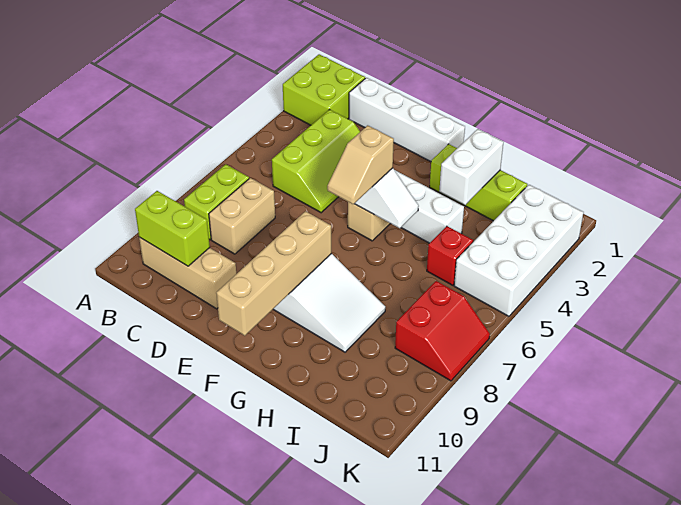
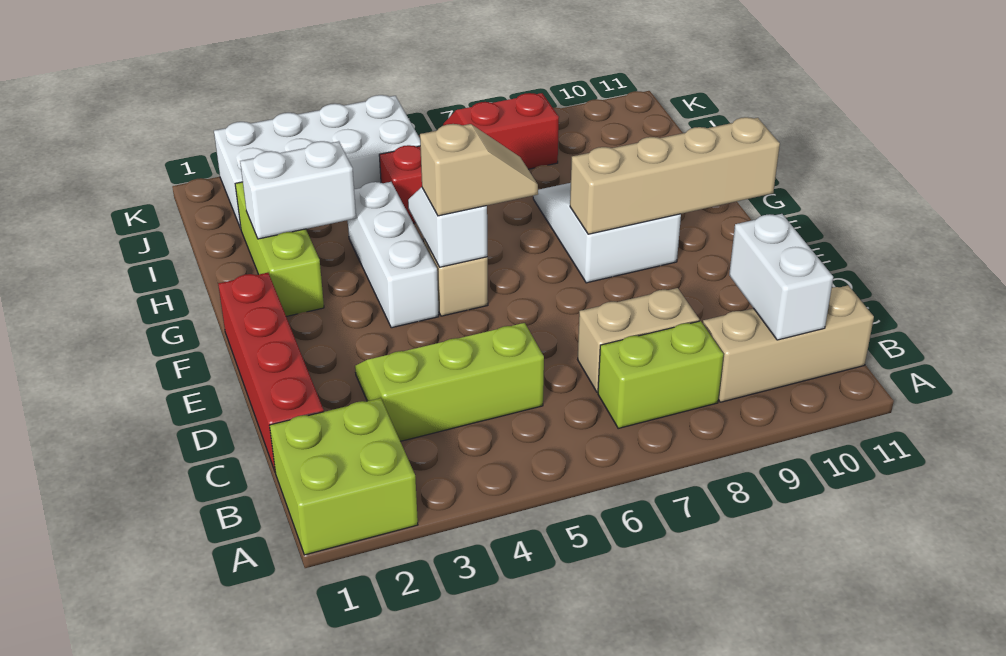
tan 1x3 brick [139,237,236,309] -> tan 1x3 brick turned to [703,286,874,402]
lime 1x2 brick [135,191,210,266] -> white 1x2 brick [729,214,833,340]
white 1x4 brick [349,78,465,161] -> red 1x4 brick [218,273,324,471]

